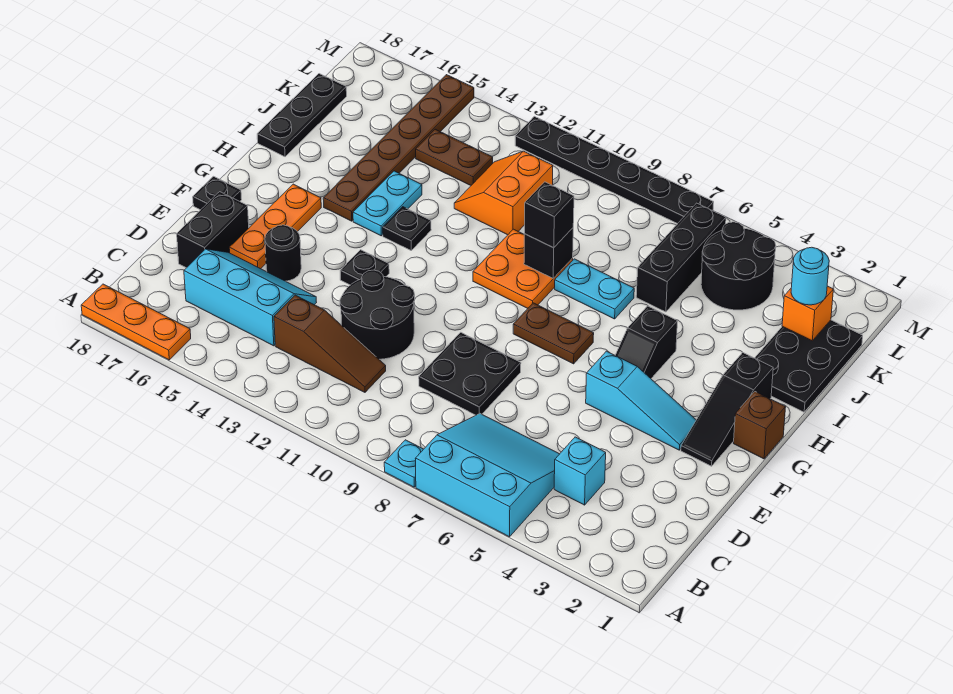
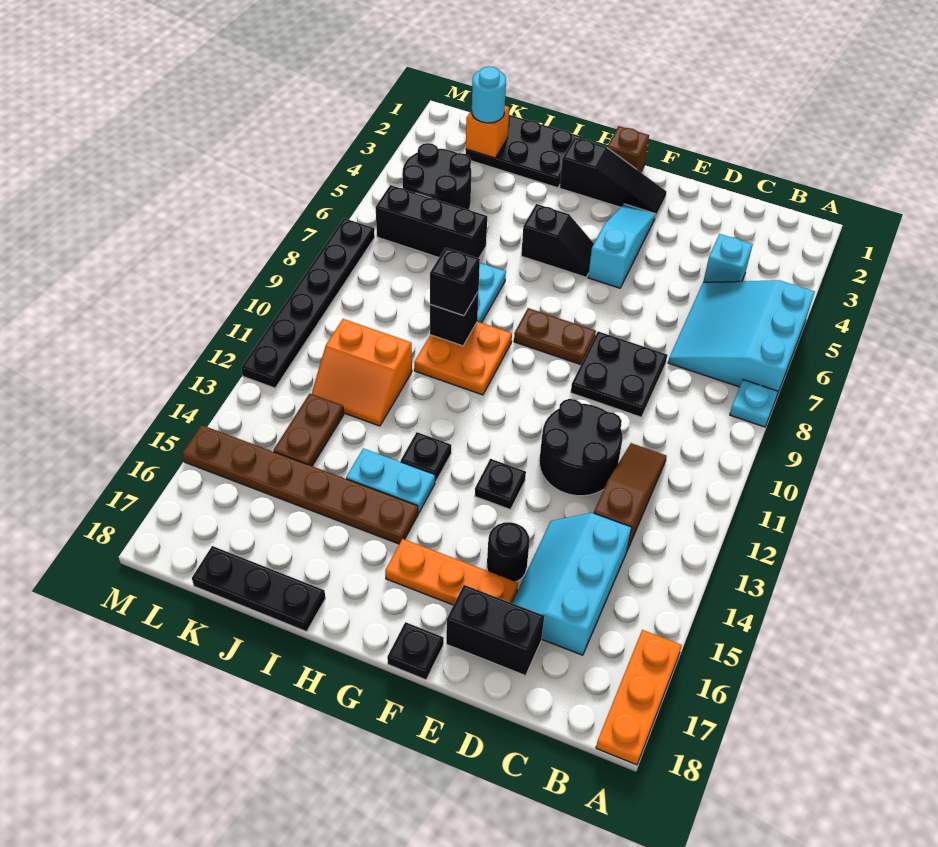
brown 1x2 plate [513,303,594,364] -> brown 1x2 plate turned to [514,308,596,365]

